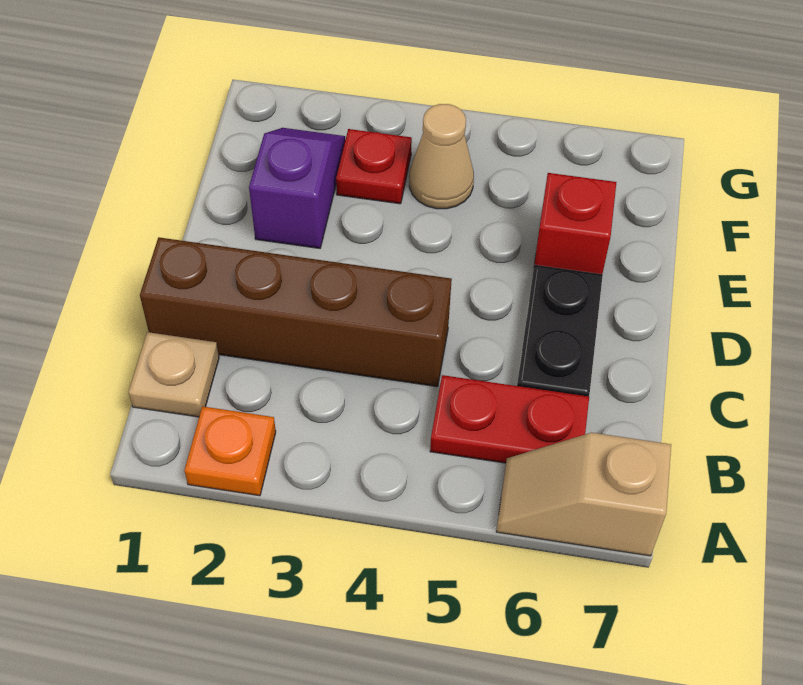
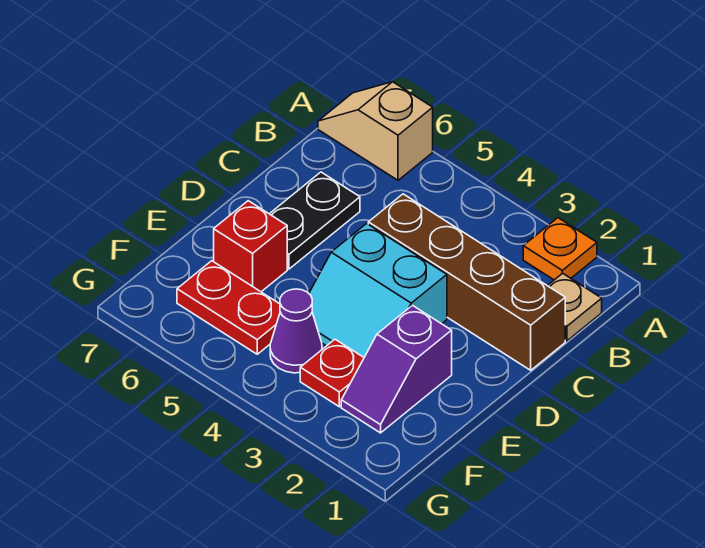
tan 1x2 slope [496,433,671,556] -> tan 1x2 slope turned to [318,82,433,180]
red 1x2 plate [430,375,589,463] -> red 1x2 plate moved to [177,261,280,354]
none -> cyan 2x2 slope [309,223,447,357]
tan 1x1 cone [409,104,474,209] -> purple 1x1 cone [270,289,322,373]

